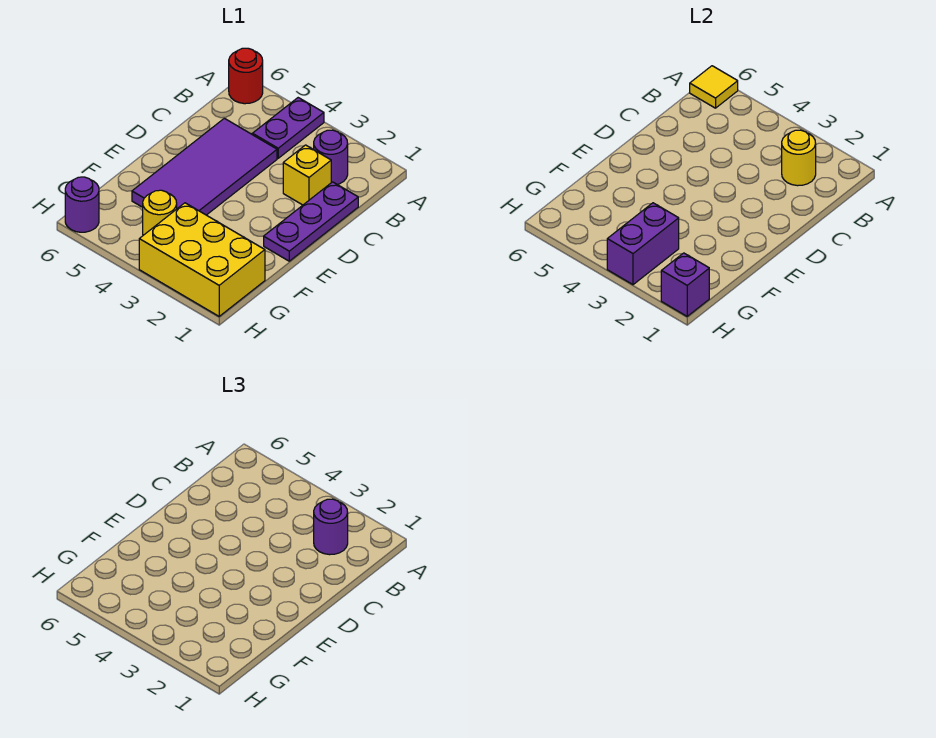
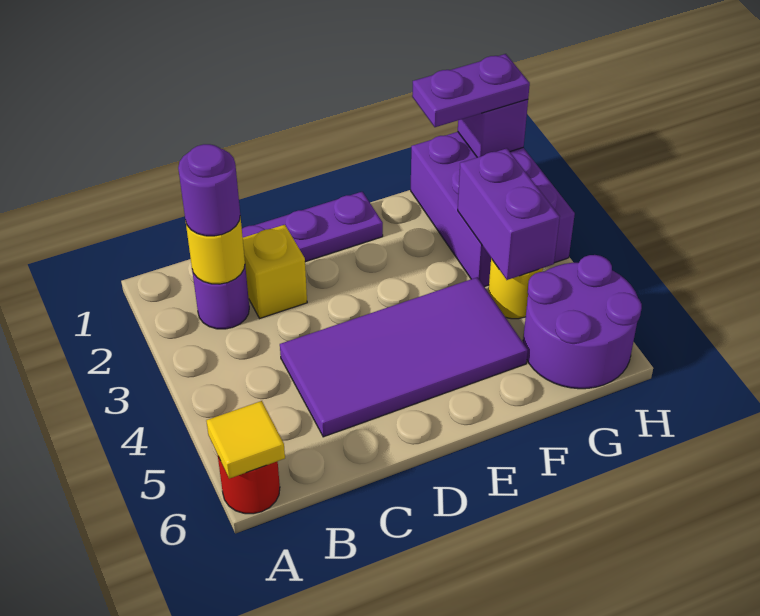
purple 1x2 plate [252,98,324,158] -> purple 1x2 plate moved to [412,54,530,127]
yellow 2x3 brick [139,203,265,316] -> purple 2x3 brick [411,132,575,287]
purple 1x2 brick [607,203,679,285] -> purple 1x2 brick turned to [458,148,560,280]
purple 1x1 round brick [65,177,99,232] -> purple 2x2 round brick [523,255,642,389]

